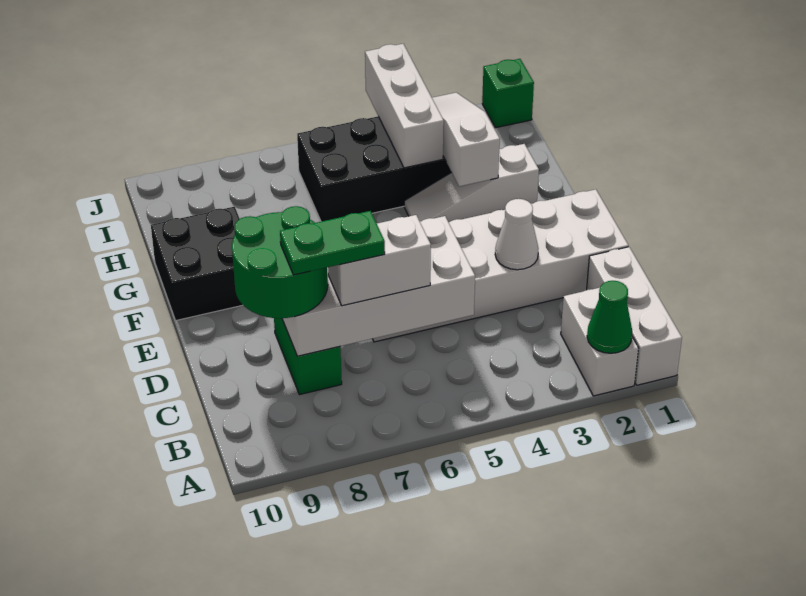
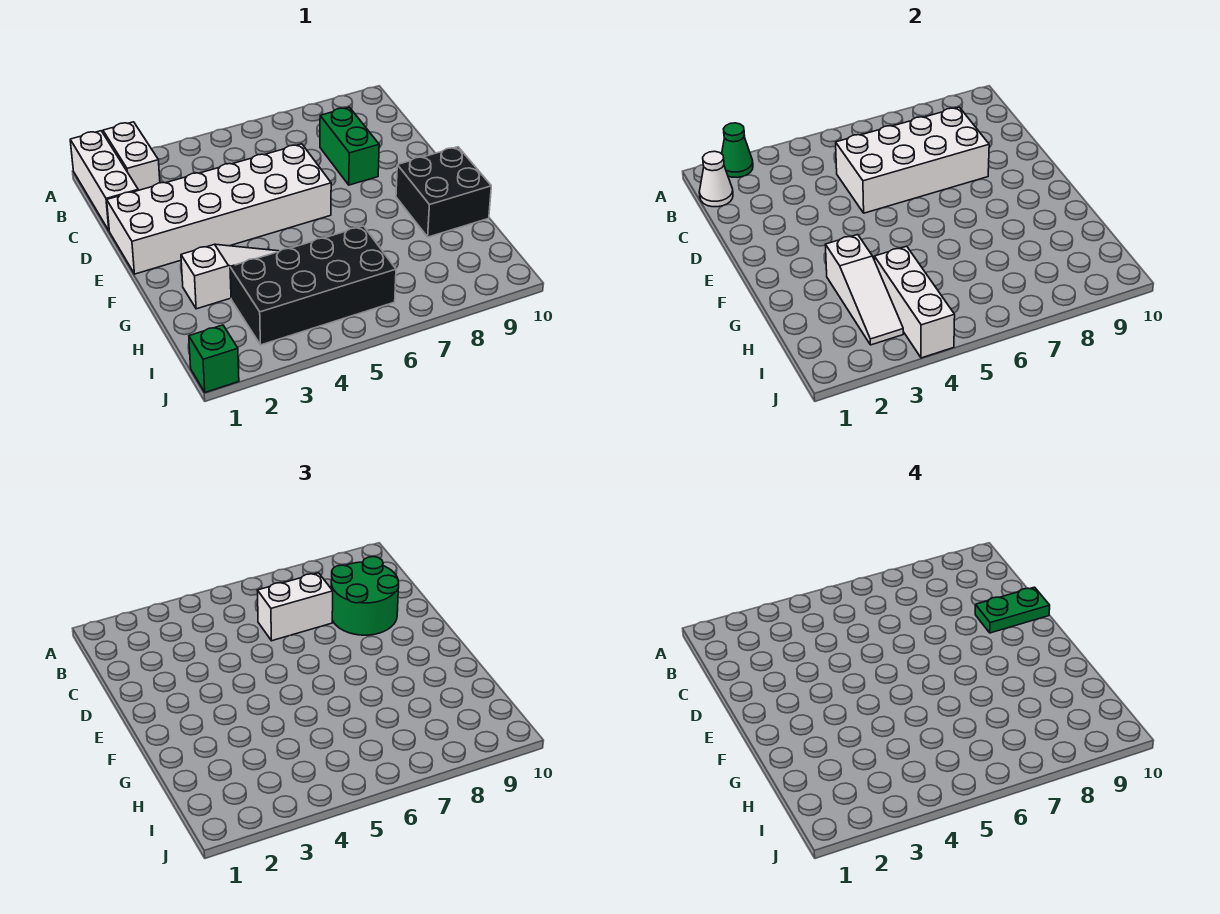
green 1x2 plate [280,211,385,275] -> green 1x2 plate moved to [975,587,1050,633]
white 1x1 cone [495,199,538,270] -> white 1x1 cone moved to [699,151,733,207]

